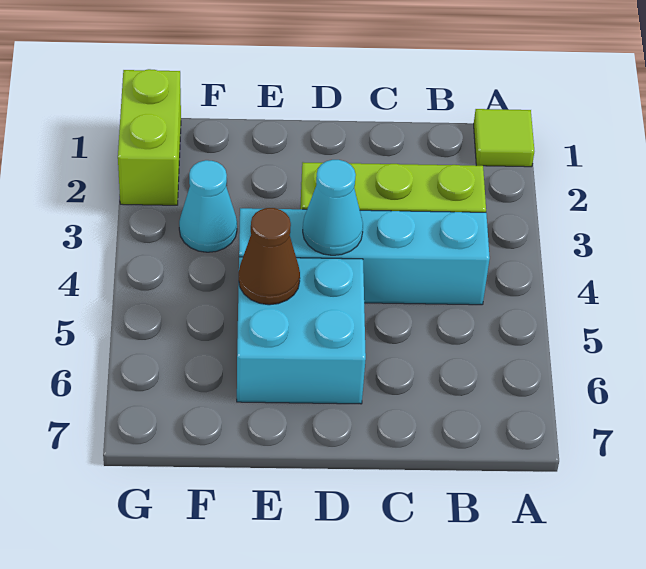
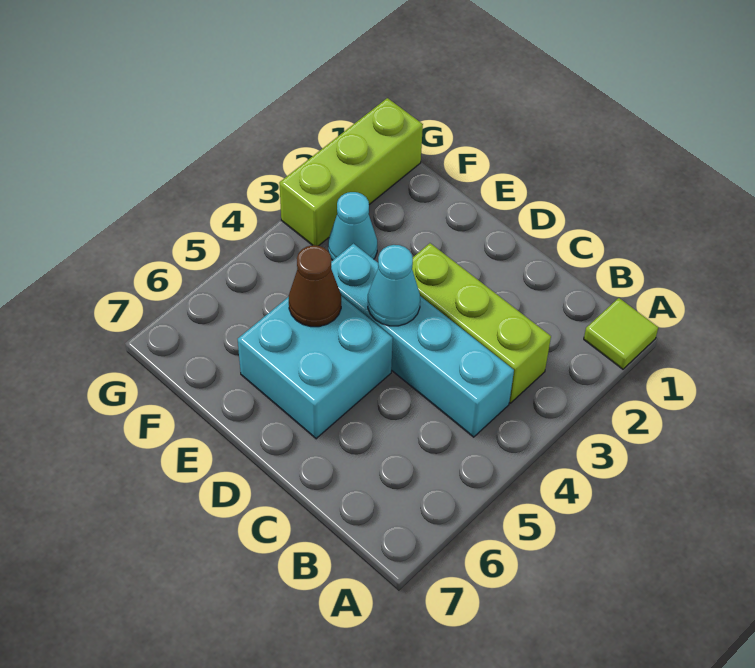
lime 1x2 brick [118,69,181,205] -> lime 1x3 brick [279,98,423,246]

